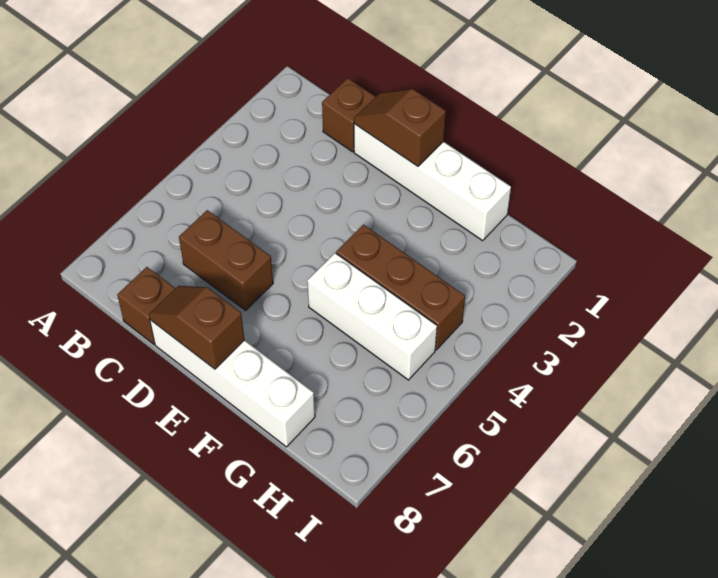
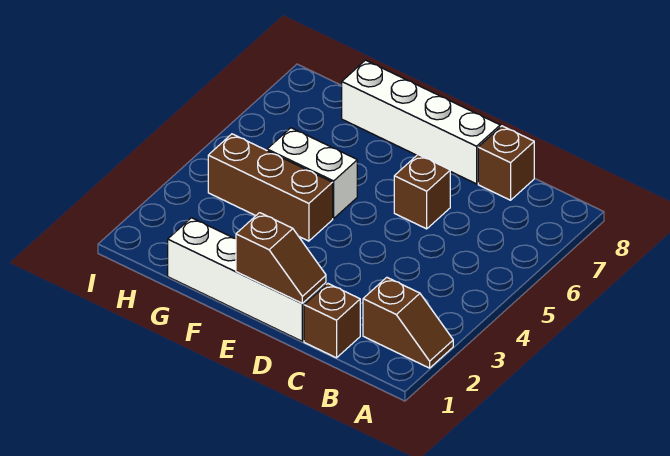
brown 1x2 brick [179,210,273,310] -> brown 1x1 brick [394,155,450,229]
brown 1x2 slope [149,286,244,369] -> brown 1x2 slope moved to [363,277,453,368]
white 1x3 brick [307,253,437,380] -> white 1x2 brick [267,128,357,218]

